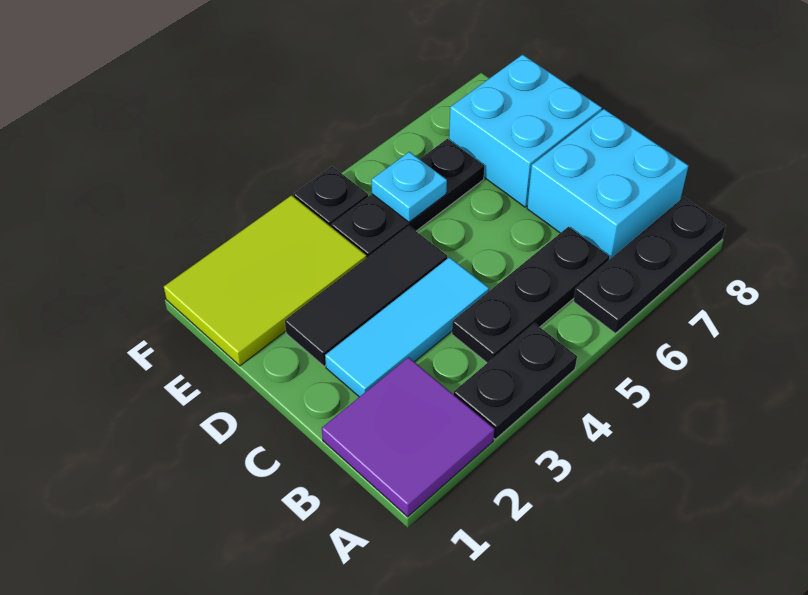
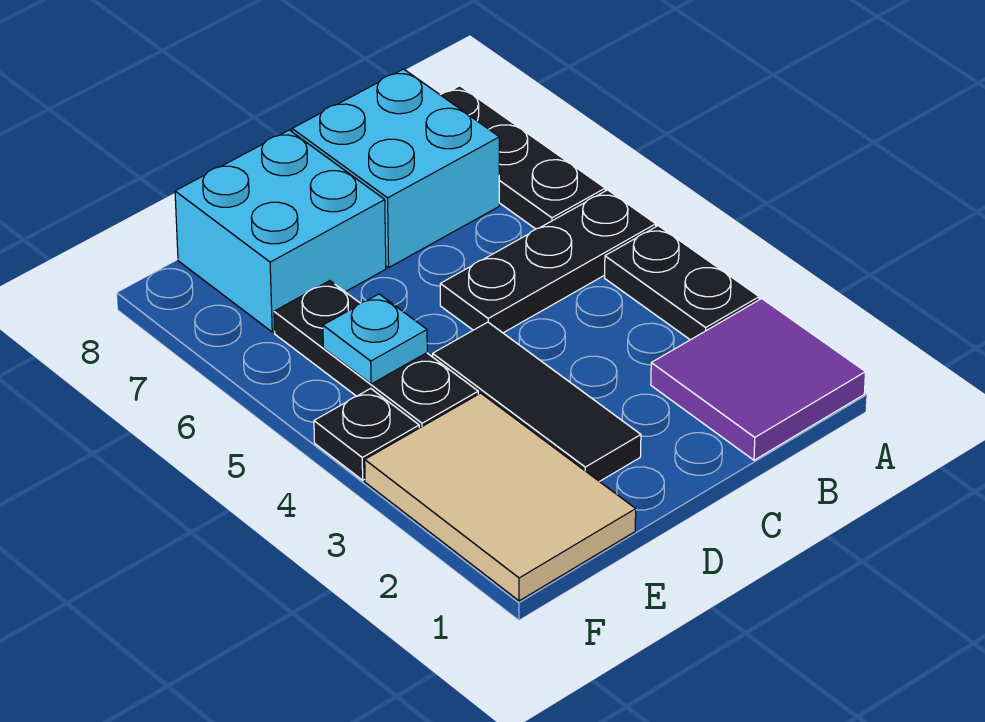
black 1x3 plate [452,227,609,363] -> black 1x3 plate turned to [440,190,656,333]
cyan 1x3 tile [325,257,489,397] -> none
lime 2x3 tile [164,195,366,366] -> tan 2x3 tile [365,393,636,601]

